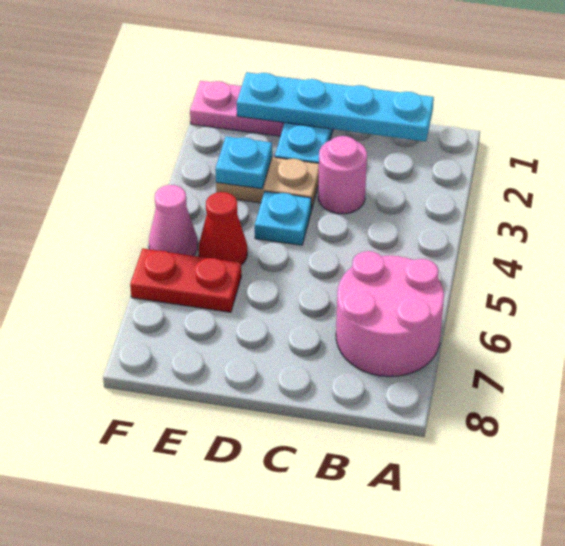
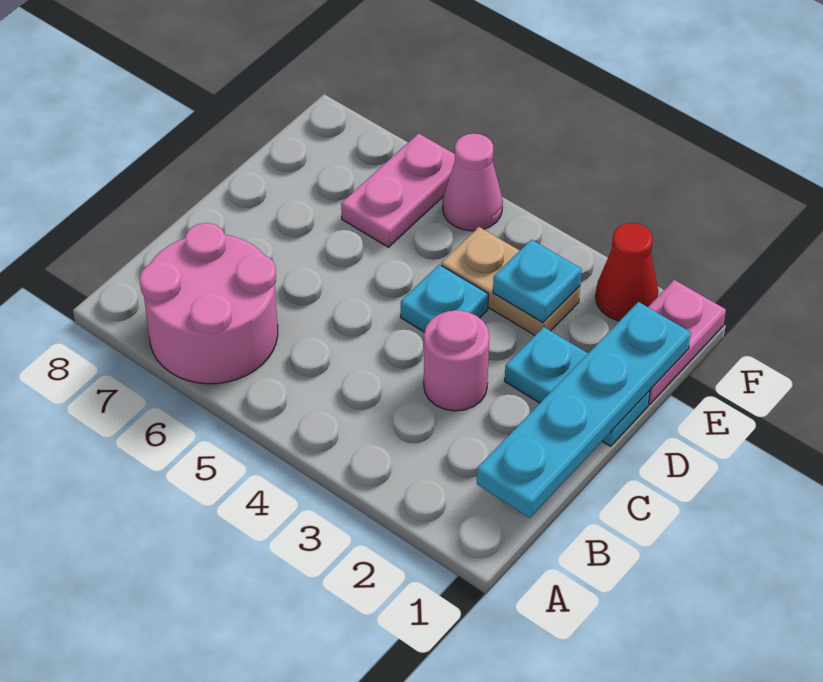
tan 1x2 plate [216,157,319,210] -> tan 1x2 plate turned to [441,227,580,335]
red 1x1 cone [199,192,247,265] -> red 1x1 cone moved to [596,223,658,321]
red 1x2 plate [130,249,241,312] -> pink 1x2 plate [341,133,455,247]

